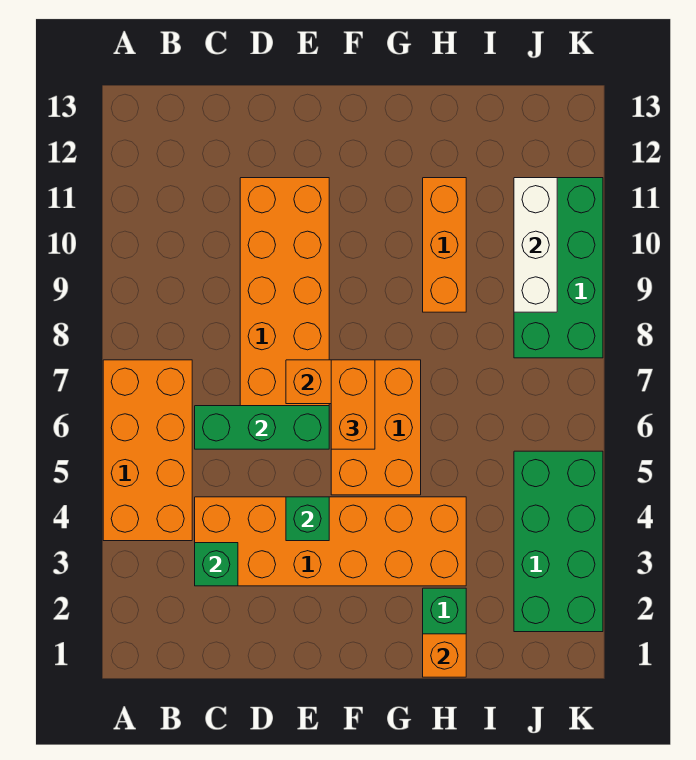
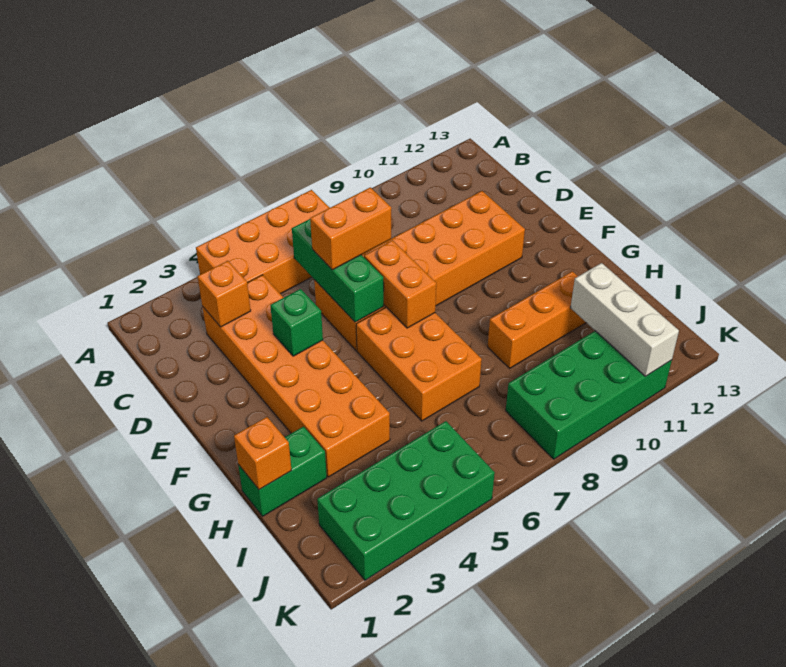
green 1x1 brick [195,543,238,586] -> orange 1x1 brick [198,261,251,327]
orange 2x3 brick [331,360,421,495] -> orange 2x3 brick turned to [356,307,482,421]
orange 1x2 brick [331,360,375,449] -> orange 1x2 brick moved to [310,187,391,270]
white 1x3 brick [514,178,557,312] -> white 1x3 brick turned to [570,263,679,377]

